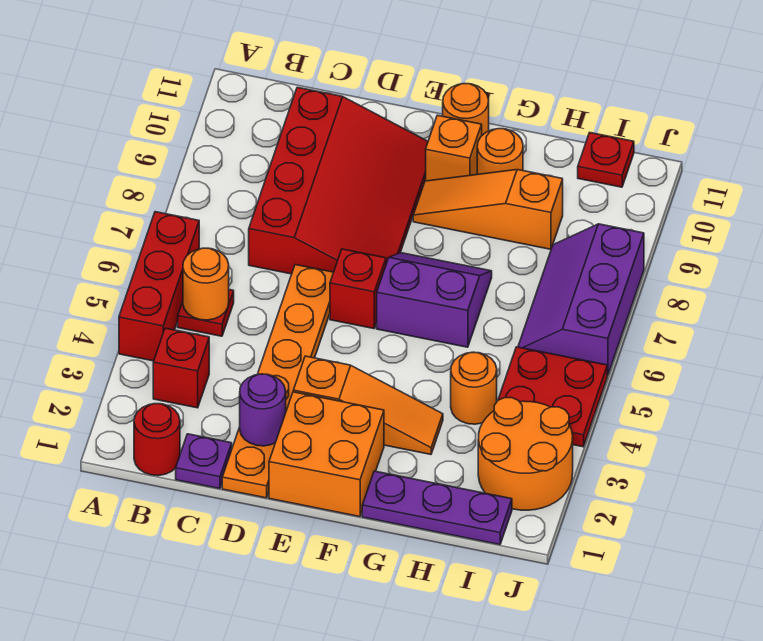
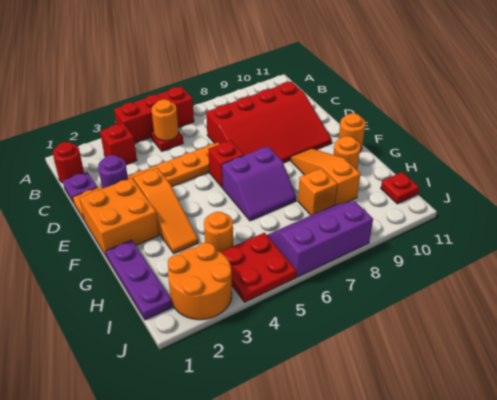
purple 2x2 slope [377,253,492,347] -> purple 2x2 slope turned to [222,146,296,221]
orange 1x1 brick [426,115,482,181] -> orange 1x1 brick moved to [298,168,337,215]

